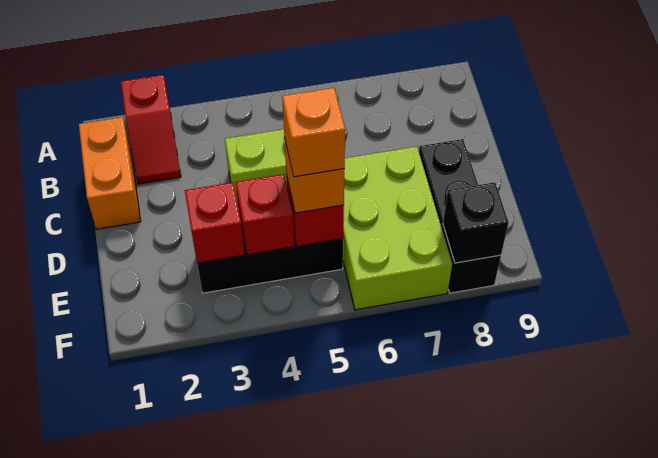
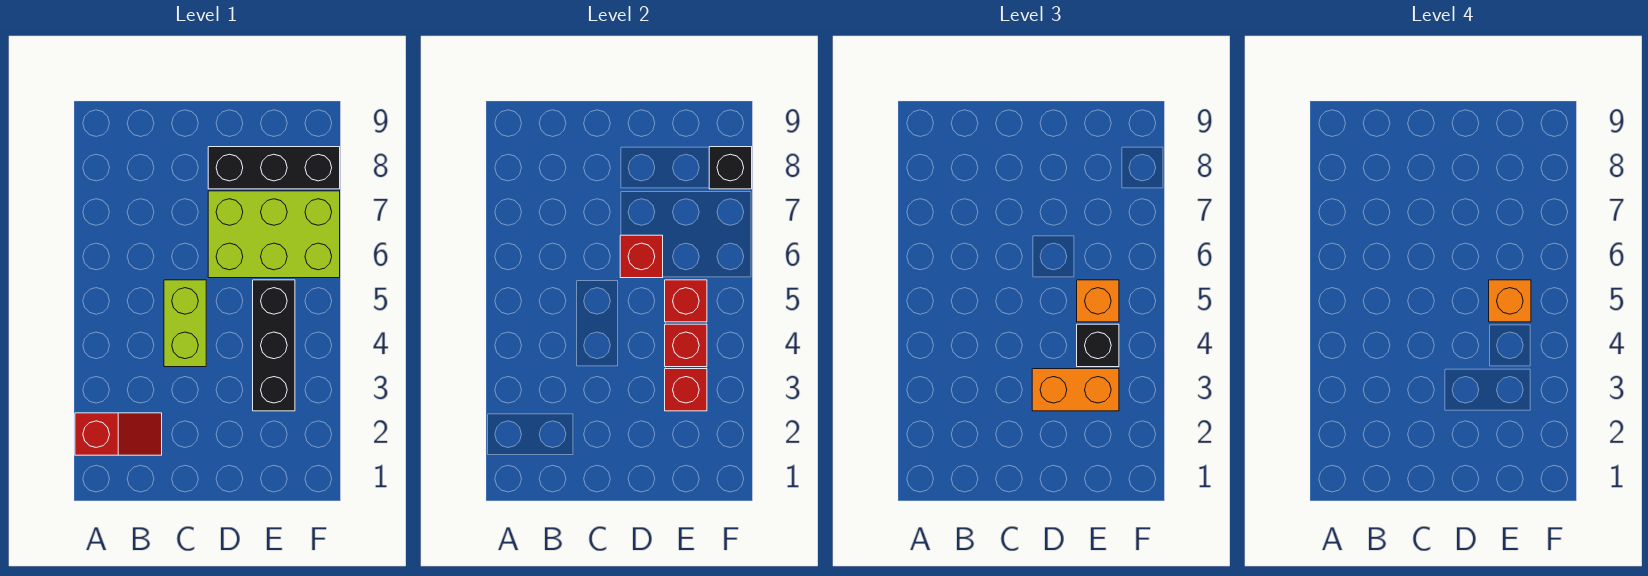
orange 1x2 brick [79,117,141,229] -> orange 1x2 brick moved to [1032,369,1119,411]
none -> red 1x1 brick [620,235,663,278]
none -> black 1x1 brick [1077,324,1119,367]

